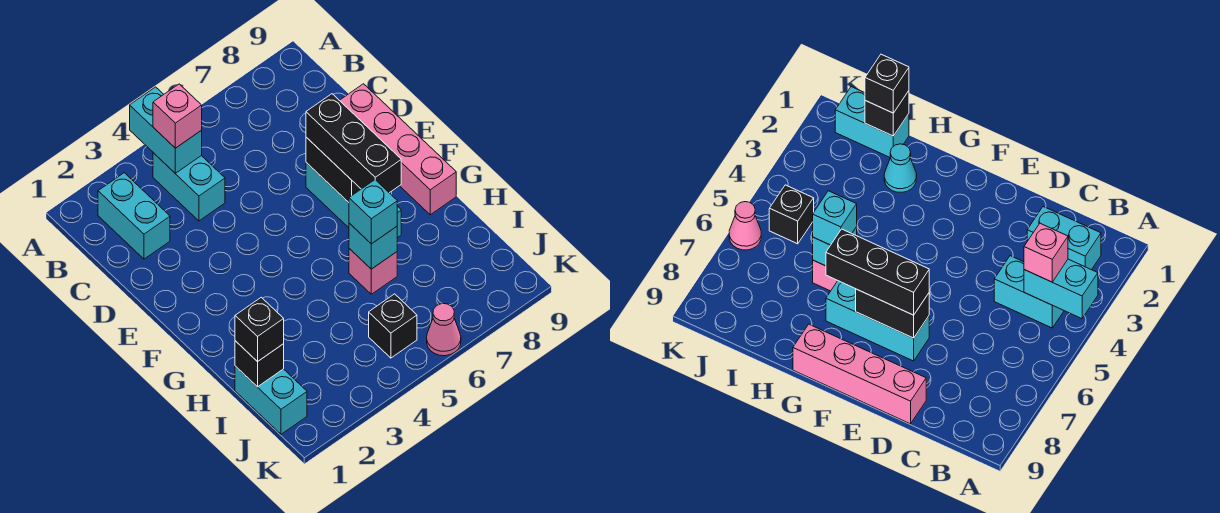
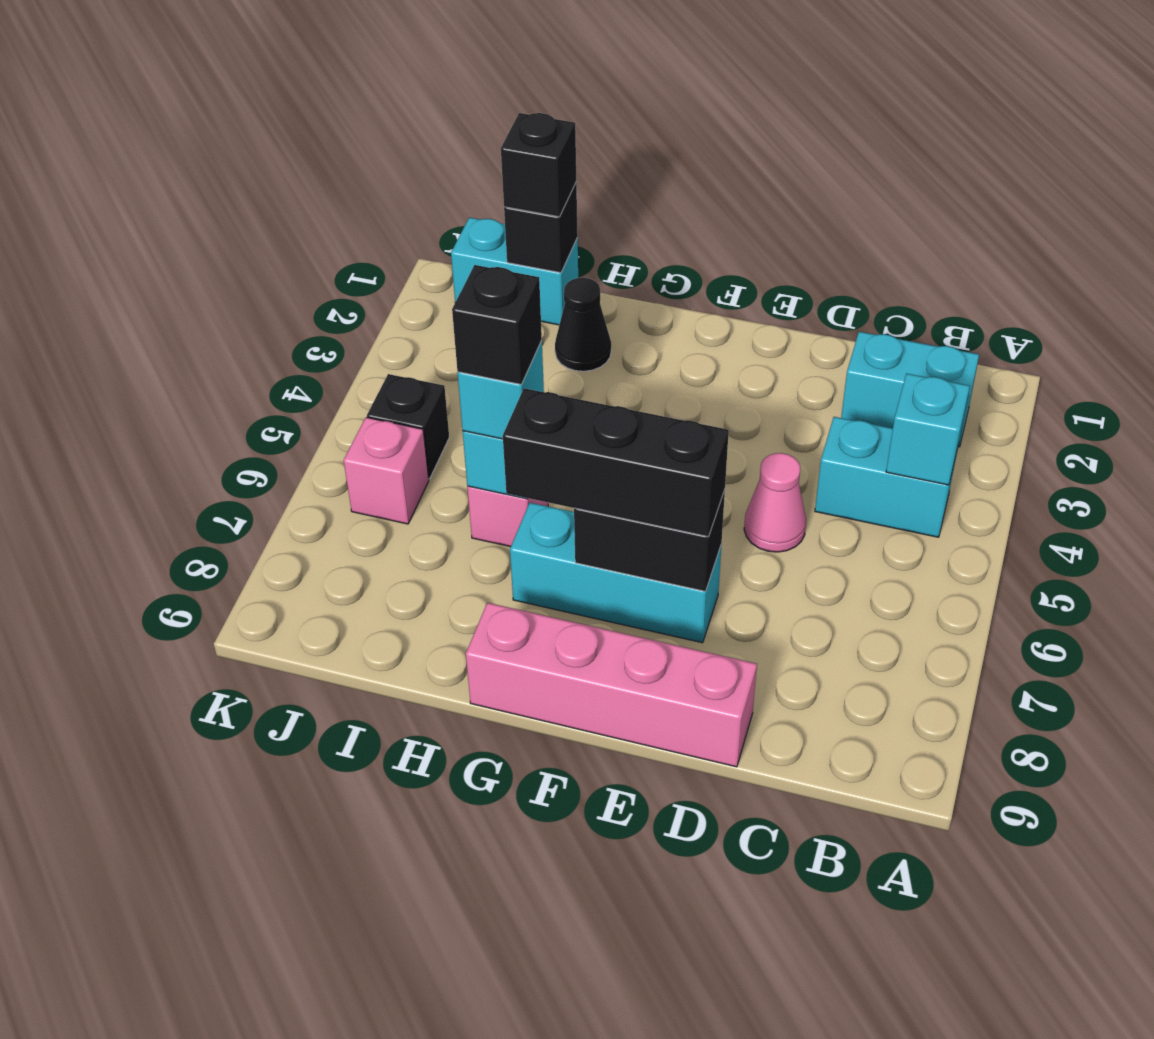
cyan 1x2 brick [130,87,202,173] -> cyan 1x1 brick [886,374,970,485]
pink 1x1 brick [153,84,202,148] -> pink 1x1 brick moved to [344,417,429,524]
cyan 1x1 cone [884,144,917,192] -> black 1x1 cone [555,278,611,371]
none -> black 1x1 brick [452,265,542,385]
pink 1x1 cone [427,304,461,356] -> pink 1x1 cone moved to [744,453,806,552]

